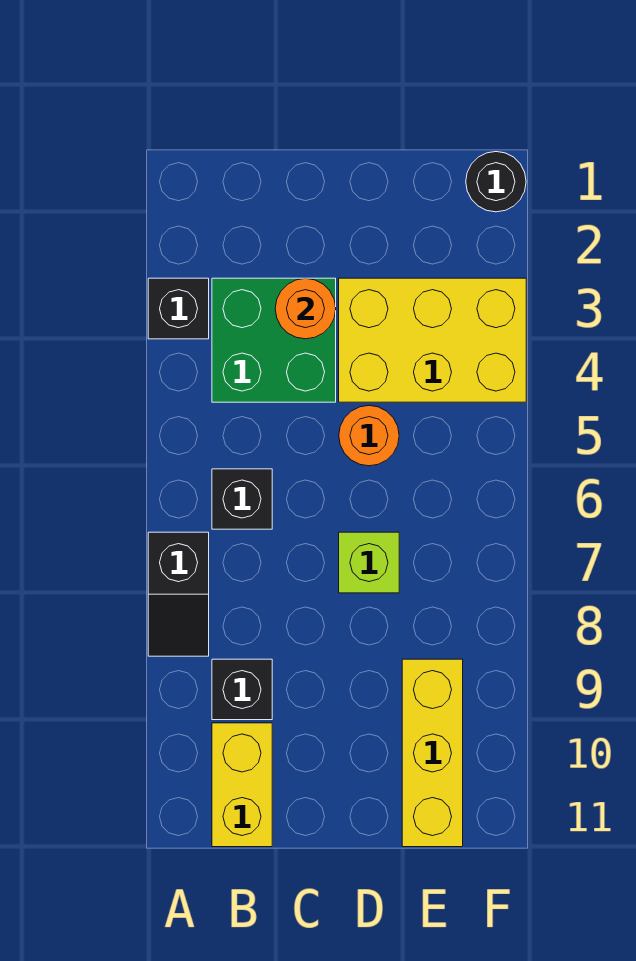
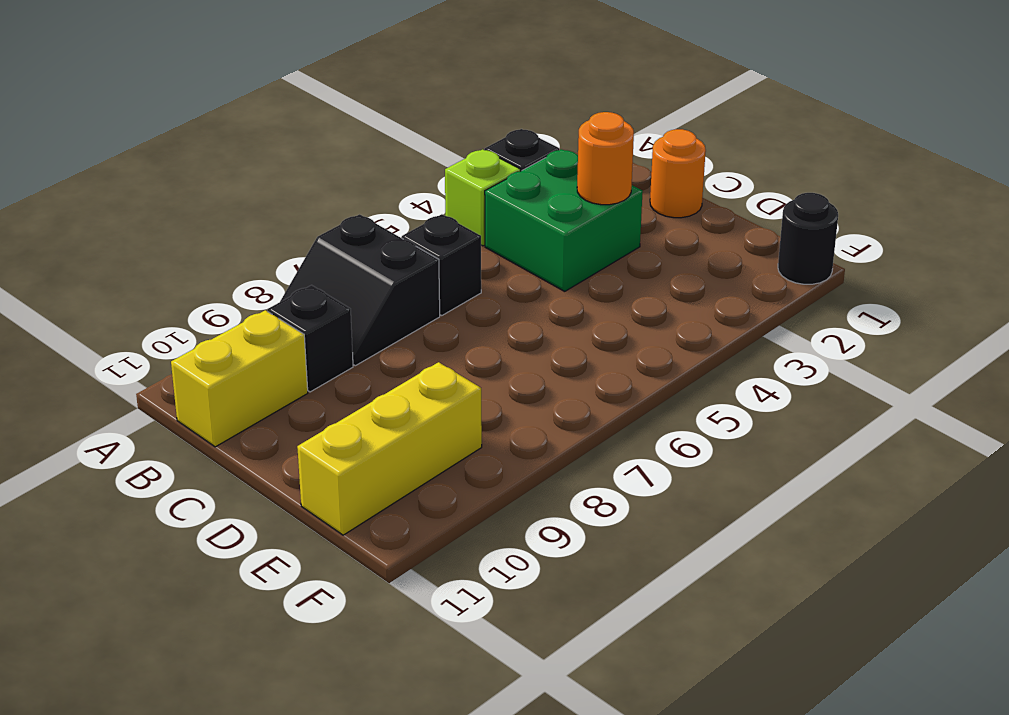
black 1x2 slope [148,532,209,656] -> black 2x2 slope [280,214,440,366]
yellow 2x3 brick [339,278,526,402] -> none
orange 1x1 round brick [339,406,399,466] -> orange 1x1 round brick moved to [650,129,706,218]
lime 1x1 brick [339,532,399,593] -> lime 1x1 brick moved to [445,149,521,246]

